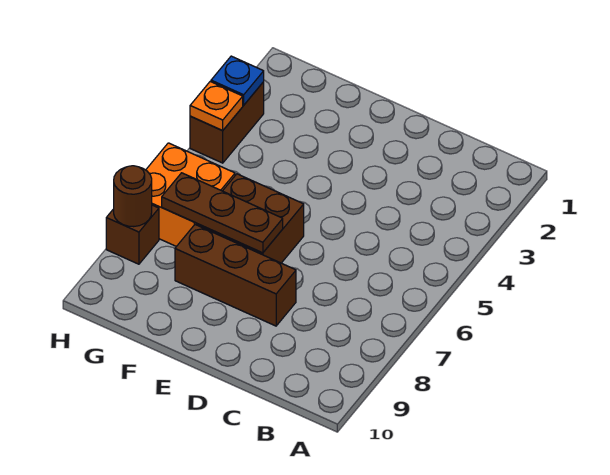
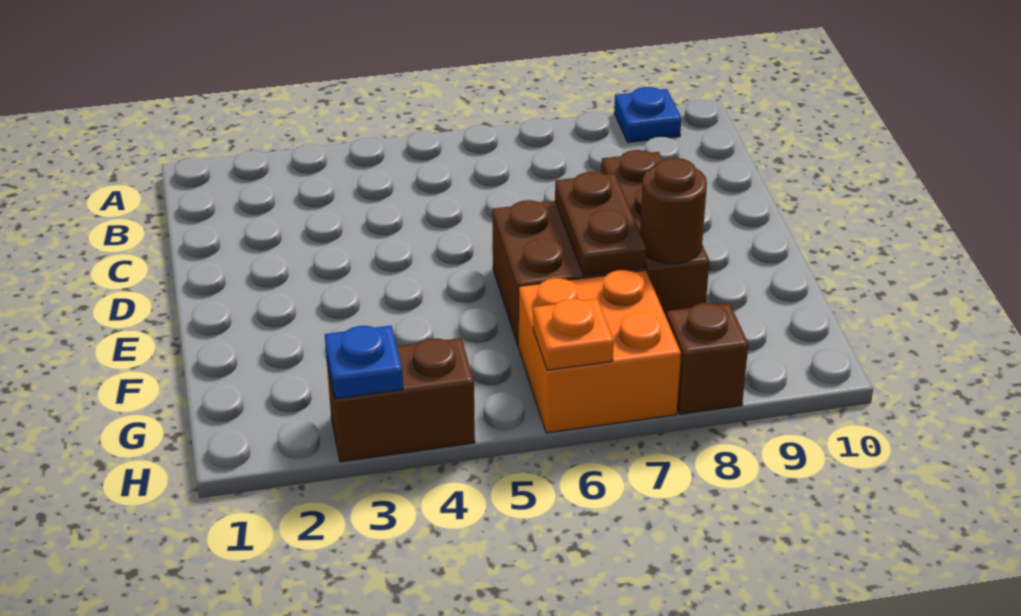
none -> blue 1x1 plate [614,87,681,142]
brown 1x3 plate [162,173,283,253] -> brown 1x2 plate [555,172,646,275]
orange 1x1 plate [190,82,243,131] -> orange 1x1 plate moved to [533,299,614,370]
brown 1x1 round brick [114,166,152,227] -> brown 1x1 round brick moved to [640,158,707,264]

